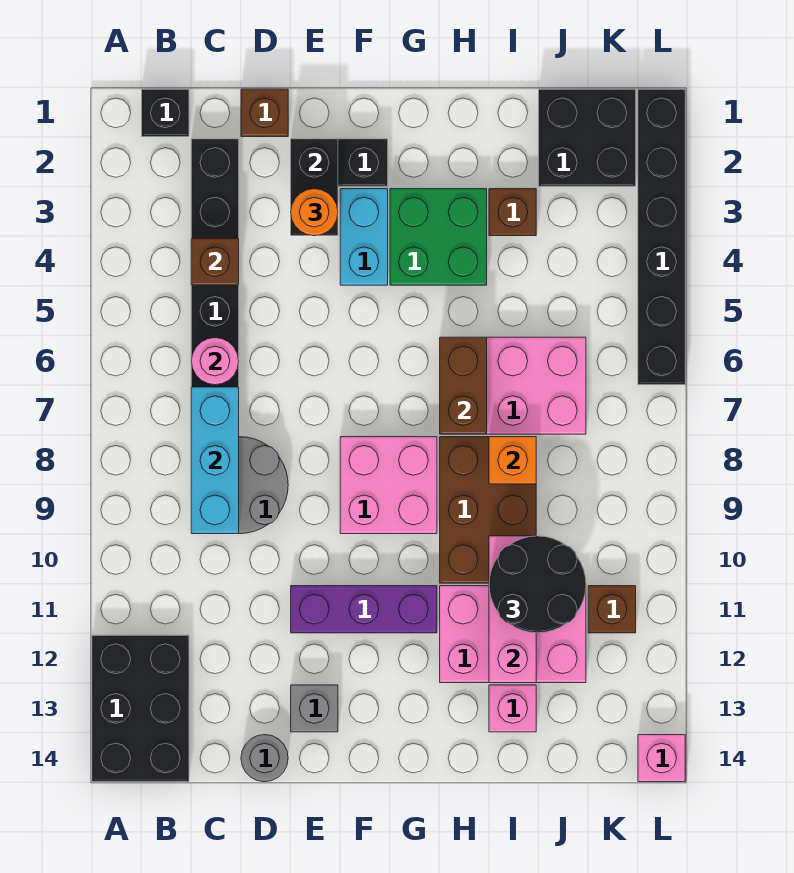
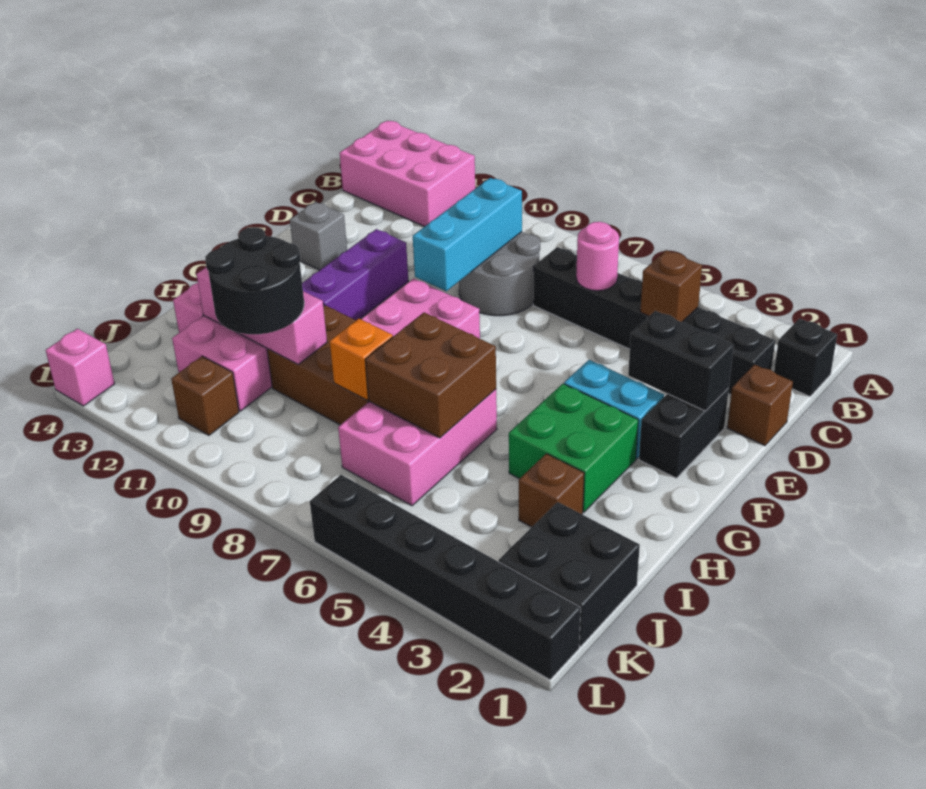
black 2x3 brick [92,635,189,782] -> pink 2x3 brick [340,120,475,227]
cyan 1x3 brick [191,387,239,534] -> cyan 1x3 brick turned to [413,178,522,291]
grey 1x1 round brick [241,735,288,782] -> none
orange 1x1 round brick [291,189,338,236] -> none
brown 1x2 brick [440,337,487,434] -> brown 2x2 brick [365,312,496,438]

